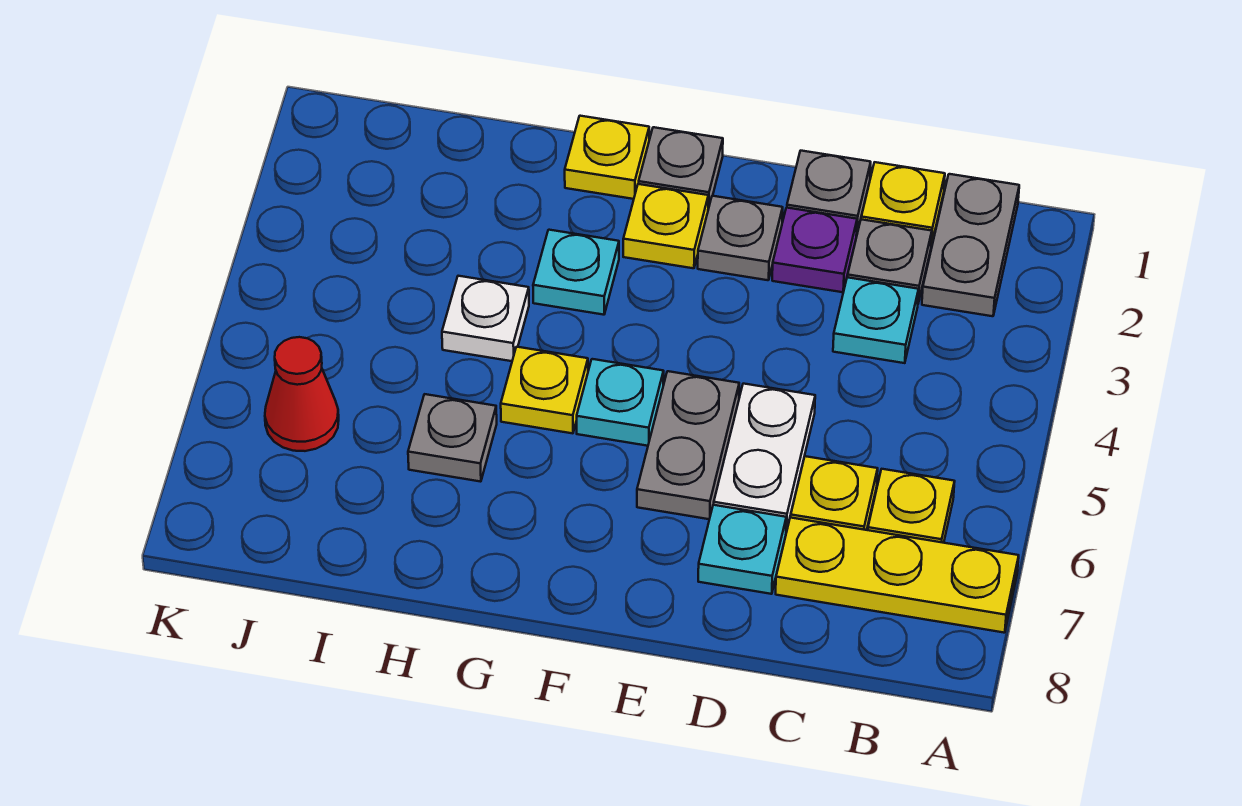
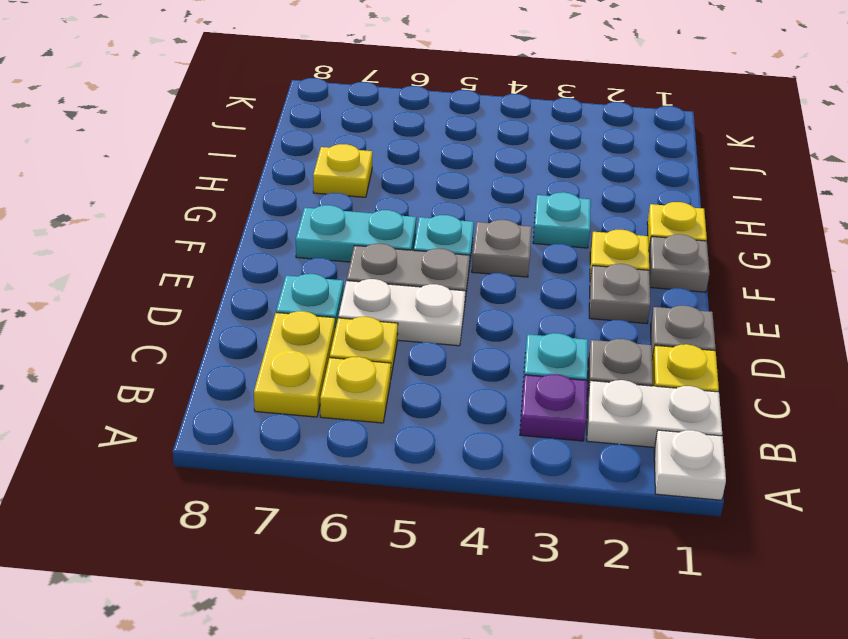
yellow 1x3 plate [776,517,1019,633] -> yellow 1x2 plate [254,311,335,417]
grey 1x2 plate [922,174,1019,316] -> white 1x2 plate [587,380,722,447]
purple 1x1 plate [772,208,857,292] -> purple 1x1 plate moved to [520,374,587,441]
none -> cyan 1x2 plate [296,205,416,262]
yellow 1x1 plate [501,347,588,433] -> yellow 1x1 plate moved to [313,144,373,197]
white 1x1 plate [442,276,529,361] -> white 1x1 plate moved to [654,430,726,500]
grey 1x1 plate [408,394,497,482] -> grey 1x1 plate moved to [472,220,532,277]
red 1x1 cone [265,337,339,451] -> none

